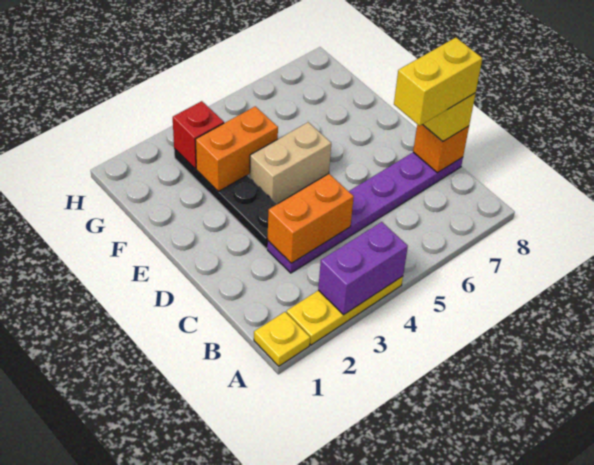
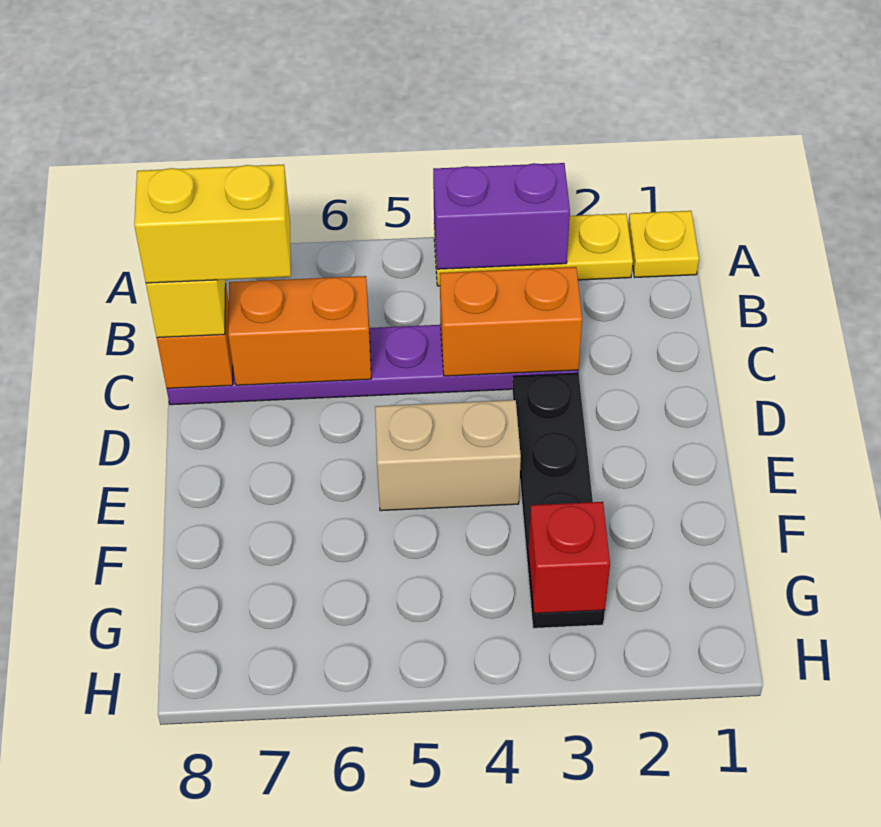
orange 1x2 brick [195,106,278,191] -> orange 1x2 brick moved to [228,276,371,385]

